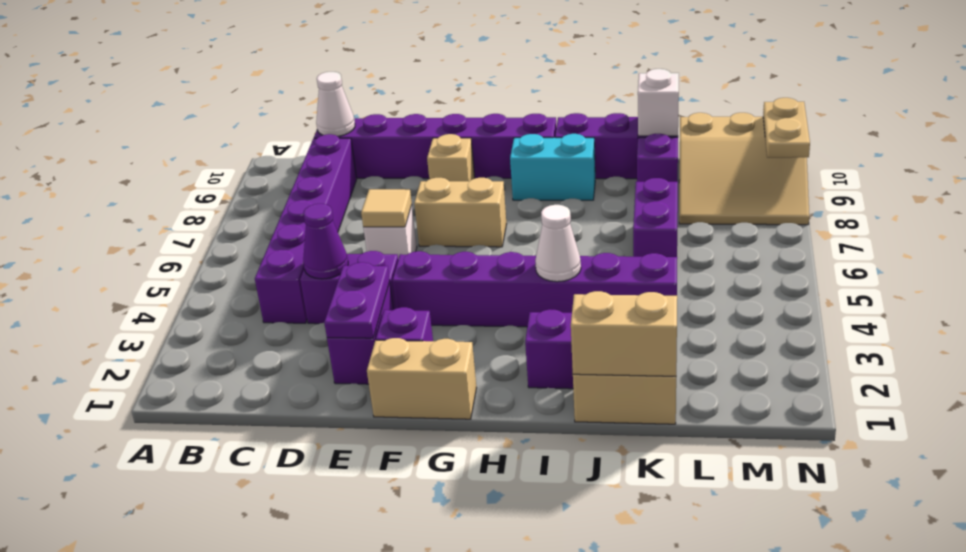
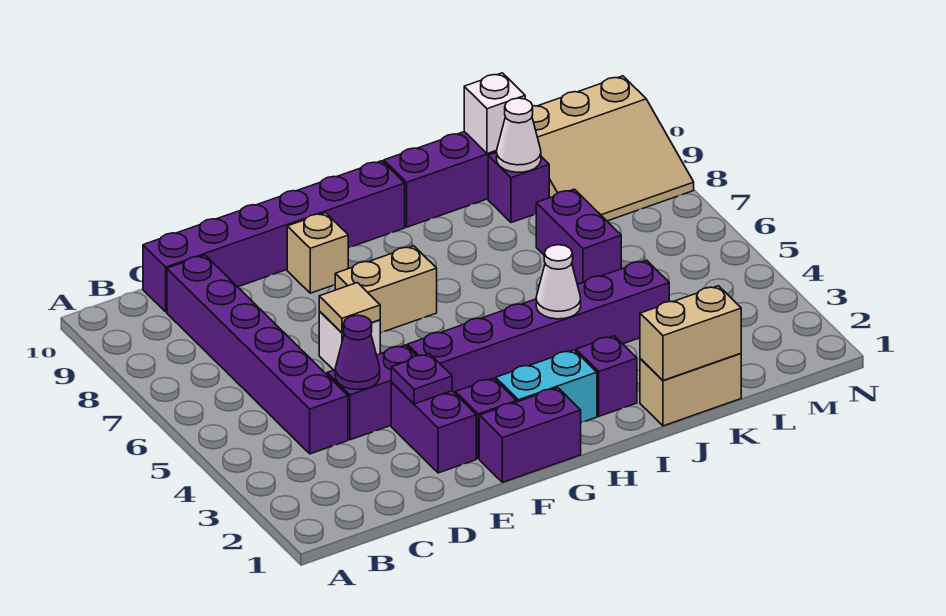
white 1x1 cone [316,72,355,136] -> white 1x1 cone moved to [497,98,541,172]
purple 1x2 plate [324,262,390,338] -> purple 1x1 plate [391,354,452,404]
tan 1x2 brick [367,338,476,419] -> purple 1x2 brick [479,388,581,482]
cyan 1x2 brick [510,134,595,200] -> cyan 1x2 brick moved to [496,350,597,423]
tan 1x2 plate [763,98,810,158] -> none

